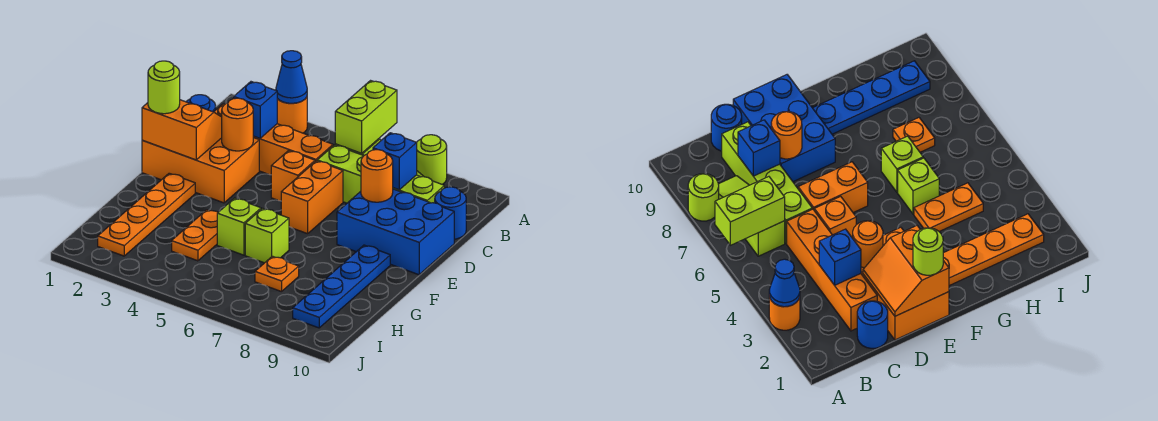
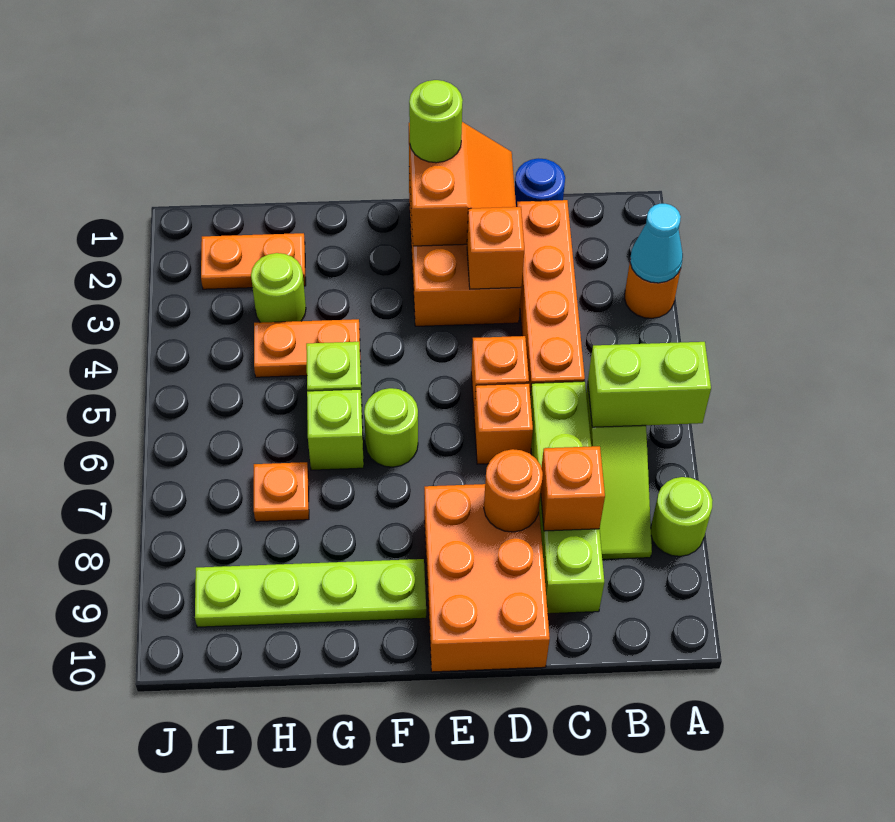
blue 1x1 cone [276,51,307,103] -> cyan 1x1 cone [630,204,683,283]
blue 1x1 brick [234,82,277,138] -> none
blue 1x1 brick [373,133,417,190] -> orange 1x1 brick [541,446,605,531]
blue 1x1 round brick [435,187,466,239] -> none
orange 1x1 round brick [222,98,253,151] -> orange 1x1 brick [467,207,524,289]
orange 1x2 brick [281,161,343,234] -> orange 1x1 brick [474,383,533,464]
blue 2x3 brick [337,189,454,275] -> orange 2x3 brick [424,484,550,672]
orange 1x4 plate [98,173,195,256] -> orange 1x2 plate [201,233,306,289]
none -> lime 1x1 round brick [364,388,418,467]
blue 1x4 plate [293,245,390,328] -> lime 1x4 plate [195,559,426,627]
none -> lime 1x1 round brick [251,253,306,323]

